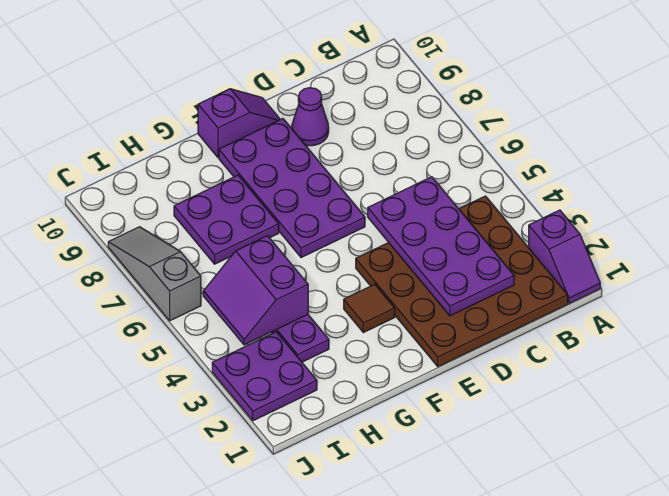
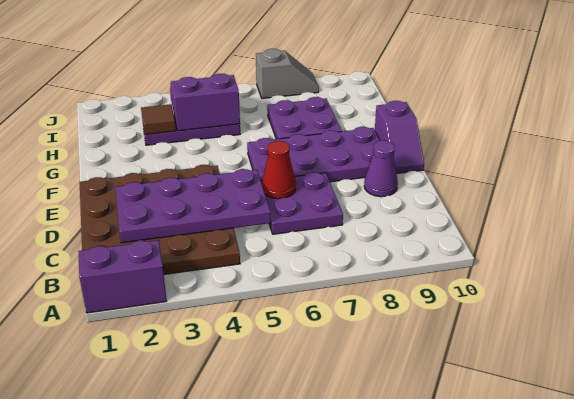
purple 1x2 slope [529,210,600,303] -> purple 1x2 brick [78,240,167,313]
none -> red 1x1 cone [262,141,296,199]
brown 1x1 tile [344,284,395,333] -> brown 1x1 tile moved to [141,104,176,134]
purple 2x2 plate [212,332,317,421] -> purple 2x2 plate moved to [261,172,343,234]
grey 1x3 slope [108,227,201,321] -> grey 1x2 slope [256,49,319,99]

